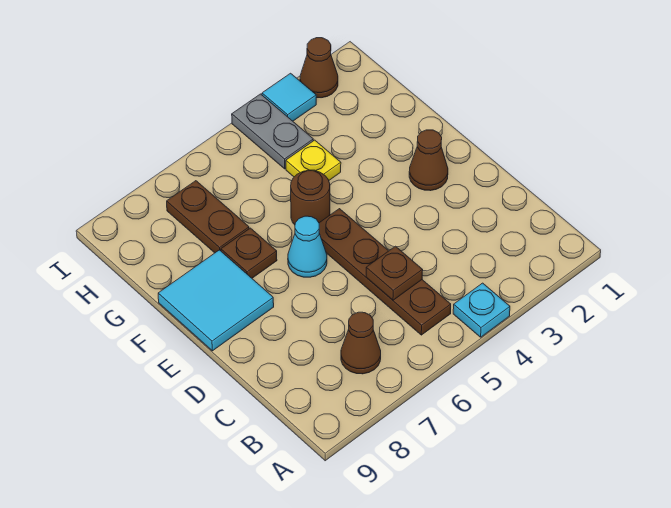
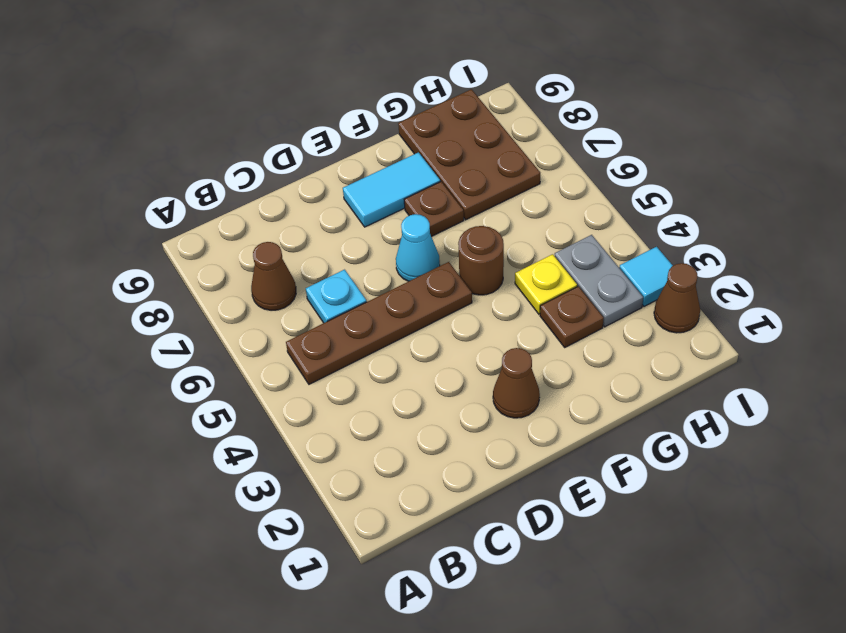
cyan 1x1 plate [453,283,510,337] -> cyan 1x1 plate moved to [306,270,367,323]
brown 1x1 plate [366,246,423,300] -> brown 1x1 plate moved to [540,286,604,347]
cyan 2x2 tile [158,250,274,351] -> cyan 1x2 tile [343,152,440,227]
brown 1x2 plate [167,181,249,253] -> brown 2x3 plate [398,89,540,220]
grey 1x2 plate [232,94,313,169] -> grey 1x2 plate turned to [555,235,643,327]

